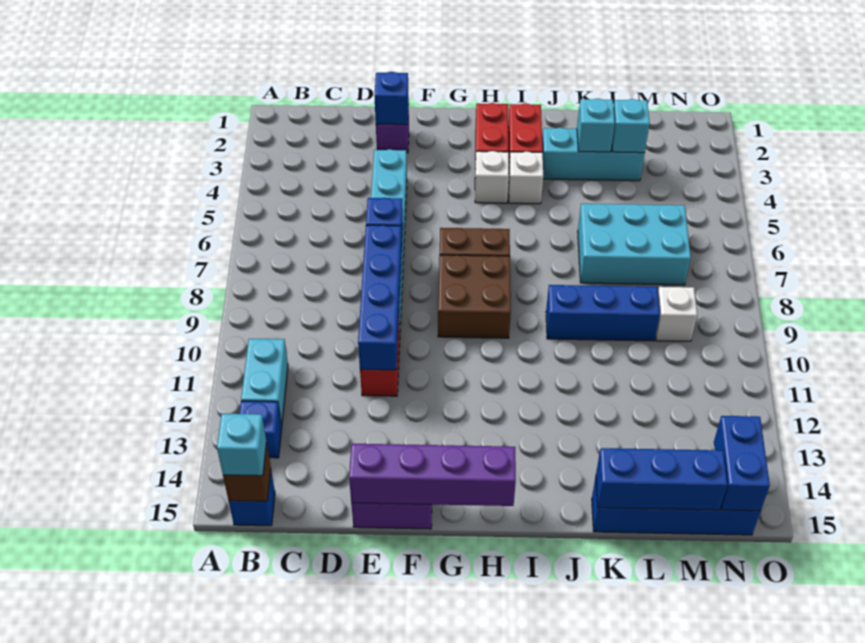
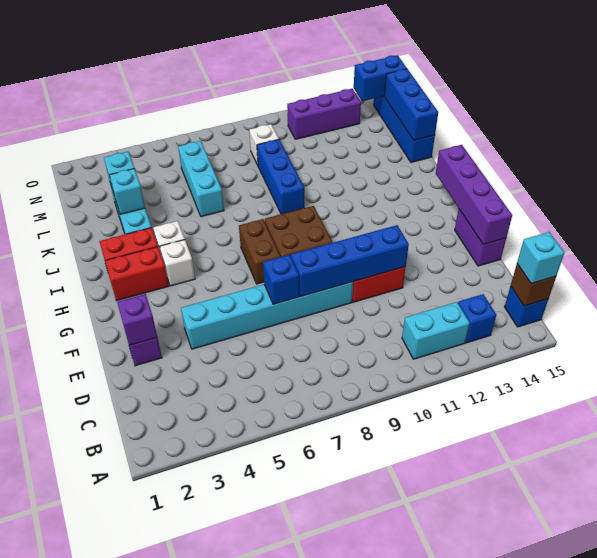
blue 1x1 brick [374,72,409,125] -> purple 1x1 brick [117,294,157,345]
cyan 2x3 brick [578,204,691,285] -> cyan 1x3 brick [178,141,224,217]
none -> purple 1x3 brick [287,89,361,139]

